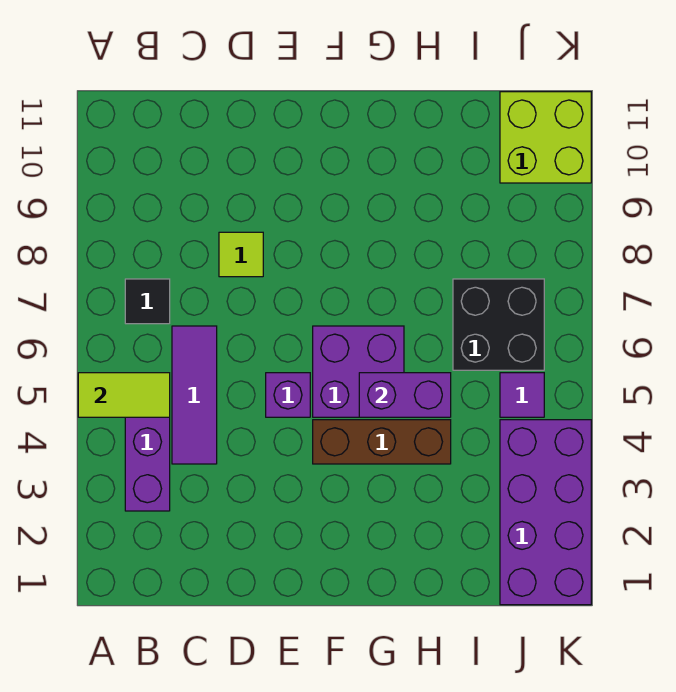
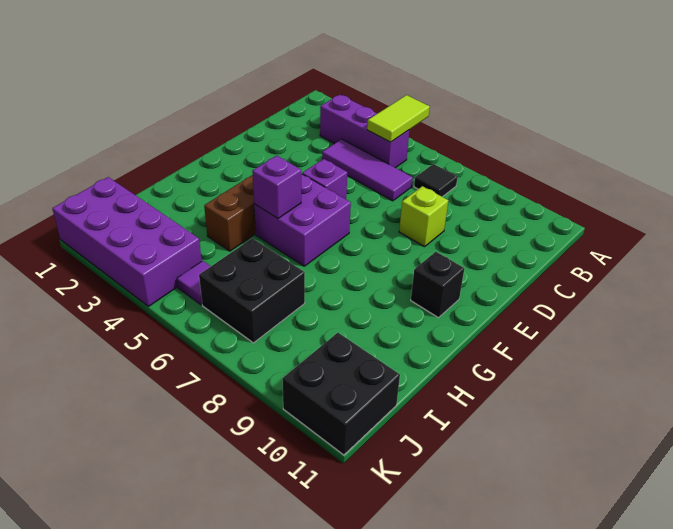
lime 1x1 tile [219,232,263,277] -> lime 1x1 brick [399,186,448,247]
none -> black 1x1 brick [411,252,465,318]
purple 1x2 brick [359,373,451,417] -> purple 1x1 brick [252,156,301,218]
lime 2x2 brick [500,92,591,183] -> black 2x2 brick [282,333,400,455]

